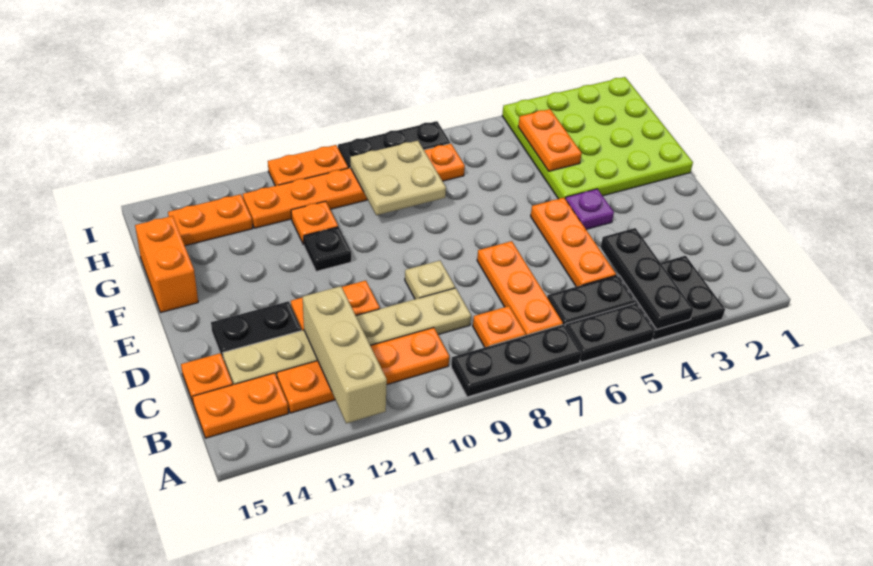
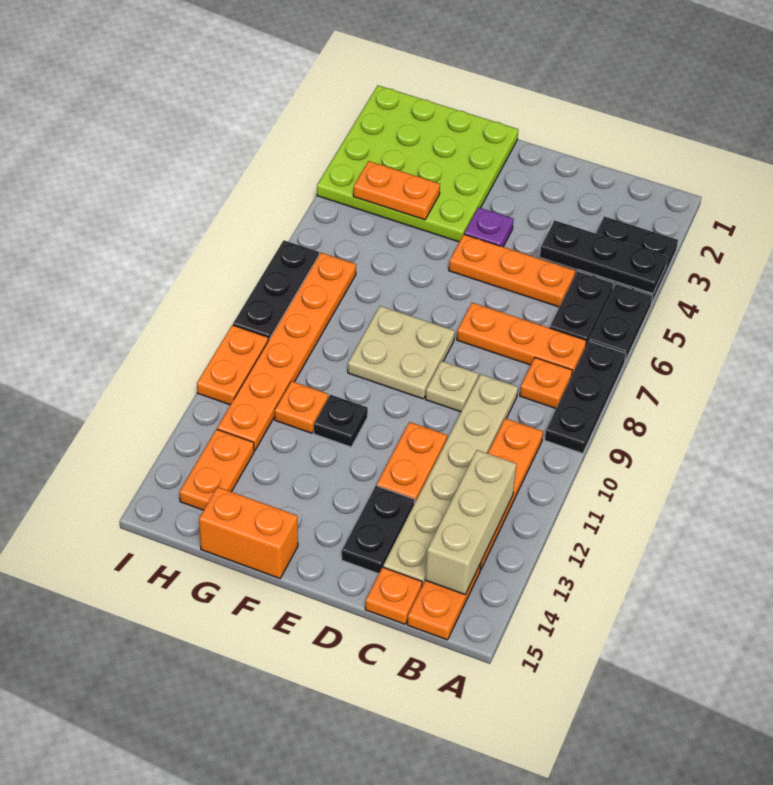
tan 1x3 brick [303,286,387,423] -> tan 1x3 brick turned to [425,450,516,594]
tan 2x2 plate [350,141,446,215] -> tan 2x2 plate moved to [348,306,455,399]

